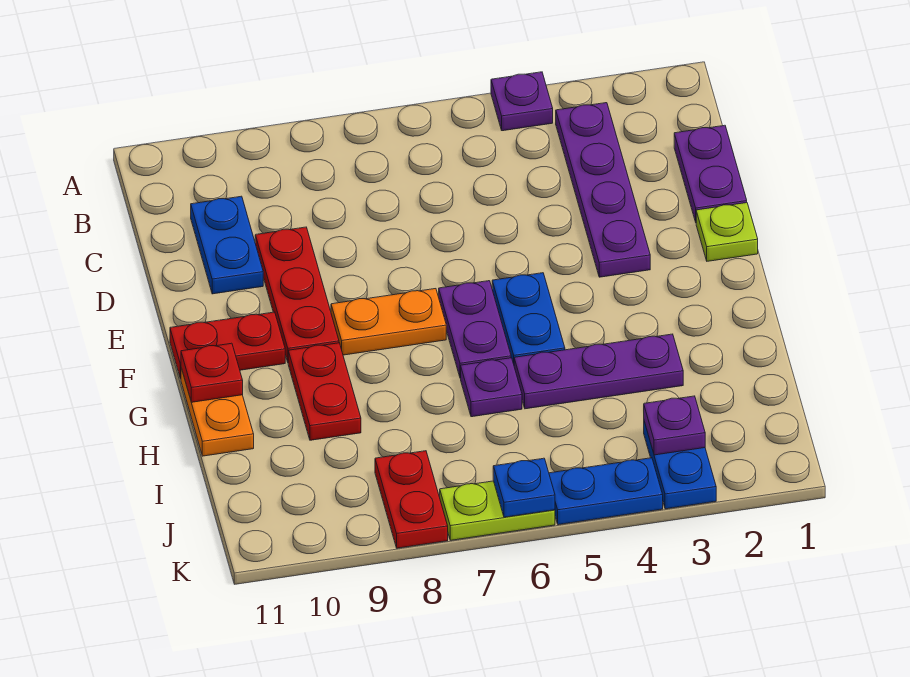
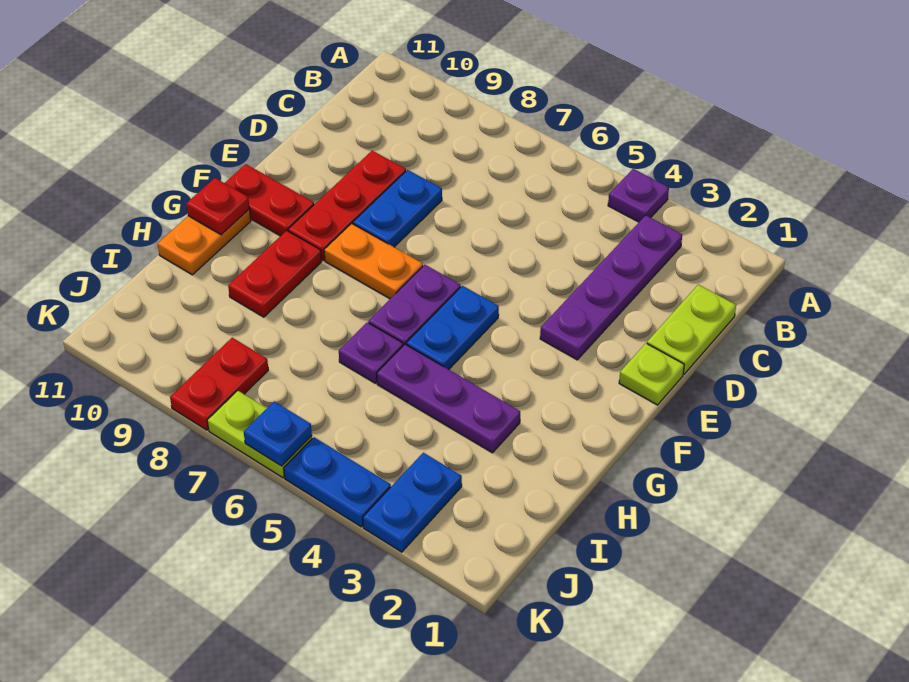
purple 1x2 plate [674,125,747,222] -> lime 1x2 plate [647,285,736,374]
blue 1x2 plate [191,196,263,294] -> blue 1x2 plate moved to [353,170,442,247]
purple 1x1 plate [644,396,705,455] -> none

